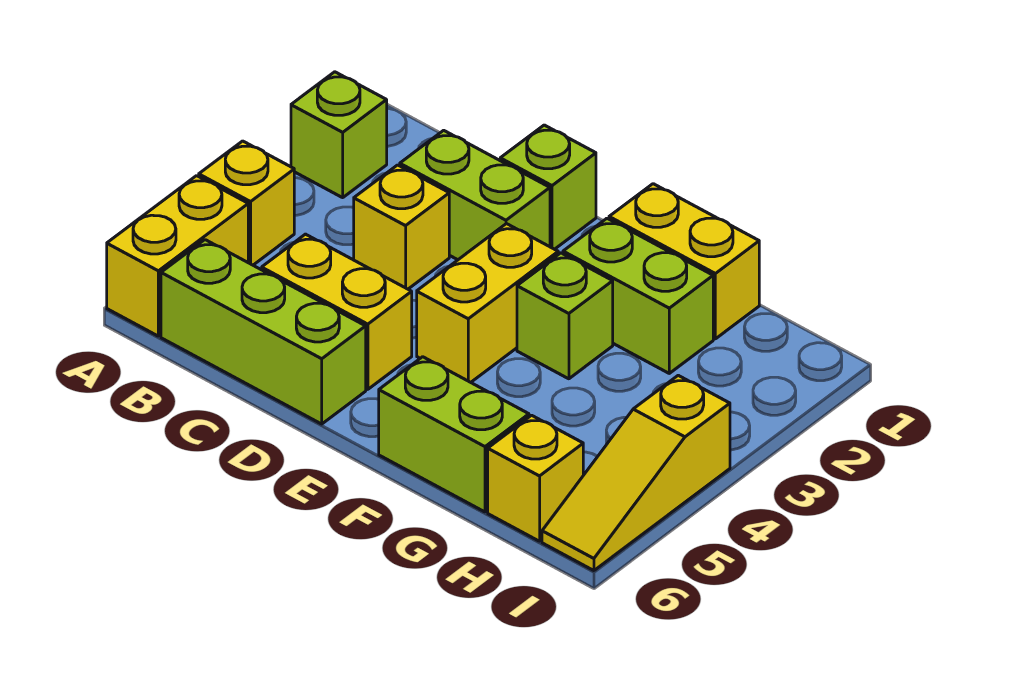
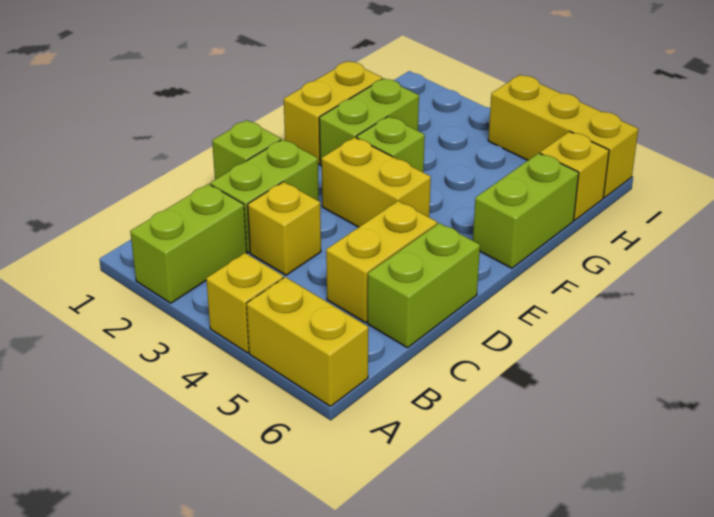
lime 1x1 brick [291,72,387,198] -> lime 1x2 brick [130,184,247,303]
lime 1x3 brick [161,240,366,424] -> lime 1x2 brick [368,223,480,348]
yellow 1x3 slope [542,375,730,571] -> yellow 1x3 brick [488,75,638,198]

